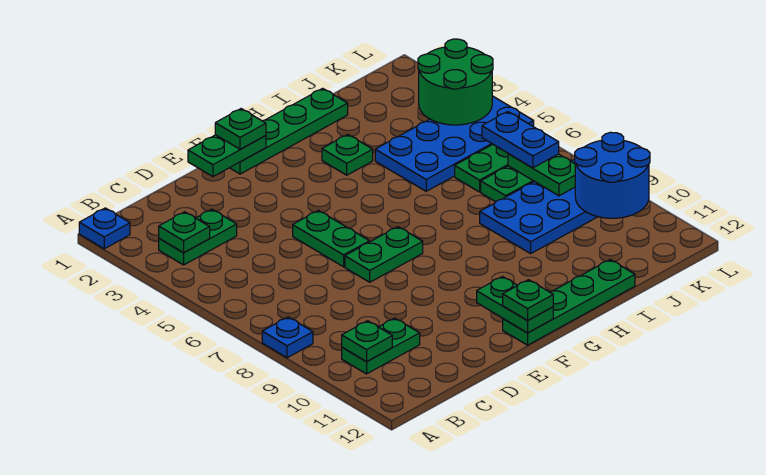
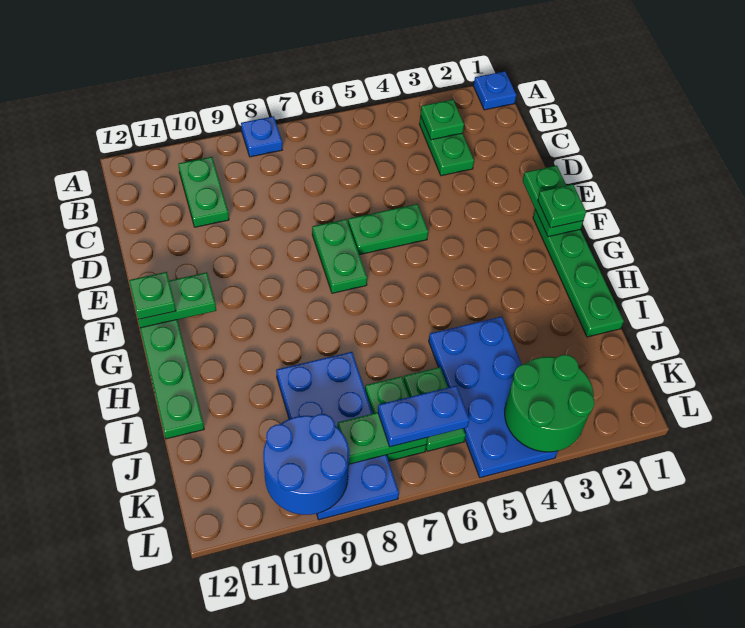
green 1x1 plate [342,321,392,361] -> none
green 1x1 plate [322,135,373,175] -> none

